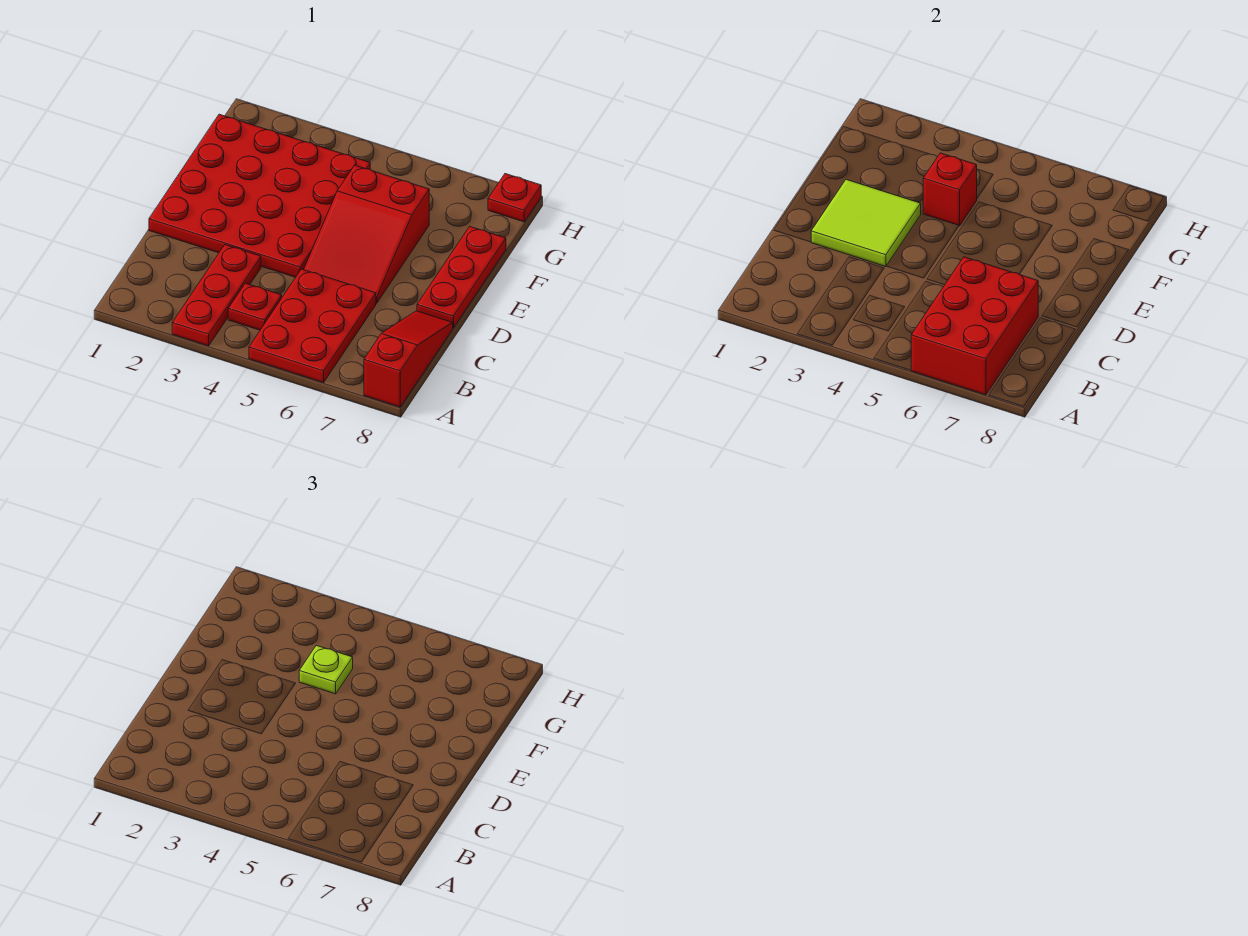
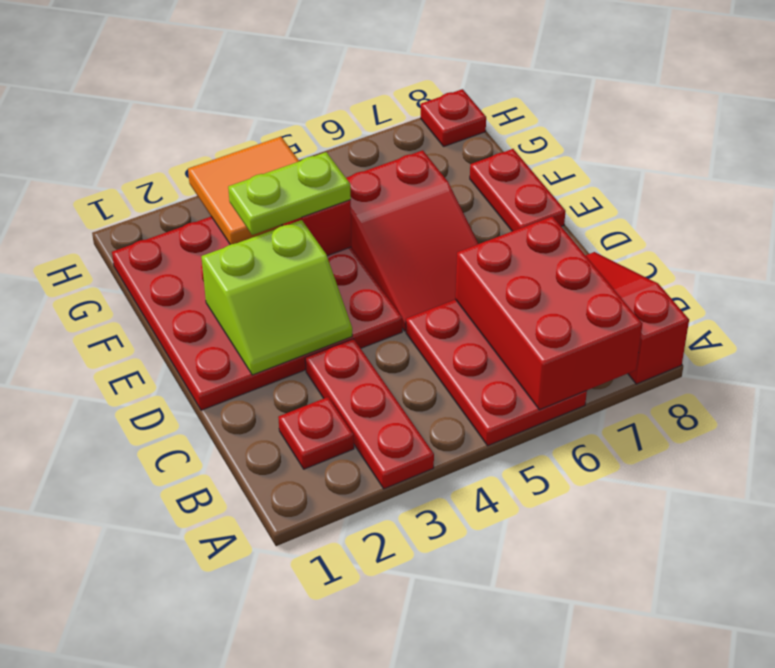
red 1x1 plate [228,283,282,330] -> red 1x1 plate moved to [278,397,354,469]
lime 2x2 tile [811,180,921,267] -> lime 2x2 slope [201,220,352,375]
red 1x3 plate [417,226,506,328] -> red 1x2 plate [470,149,565,231]
lime 1x1 plate [299,645,353,694] -> lime 1x2 plate [228,152,351,235]
none -> orange 2x2 tile [188,137,299,245]

